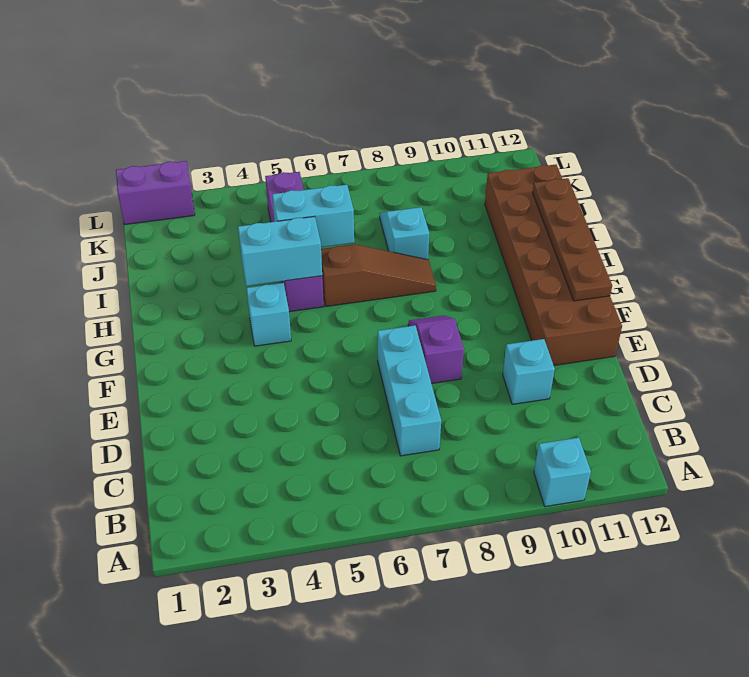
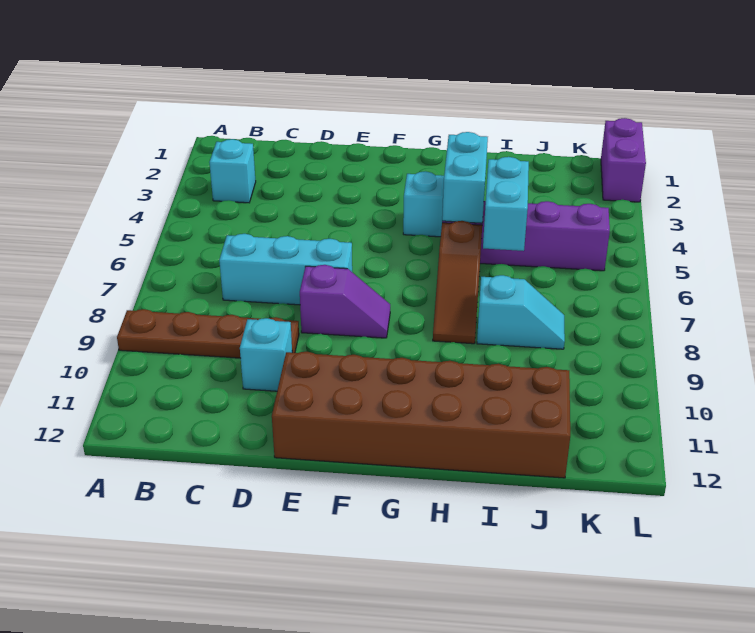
cyan 1x1 brick [534,438,591,507] -> cyan 1x1 brick moved to [209,139,256,203]
brown 1x4 plate [533,178,612,301] -> brown 1x4 plate moved to [117,309,299,358]

